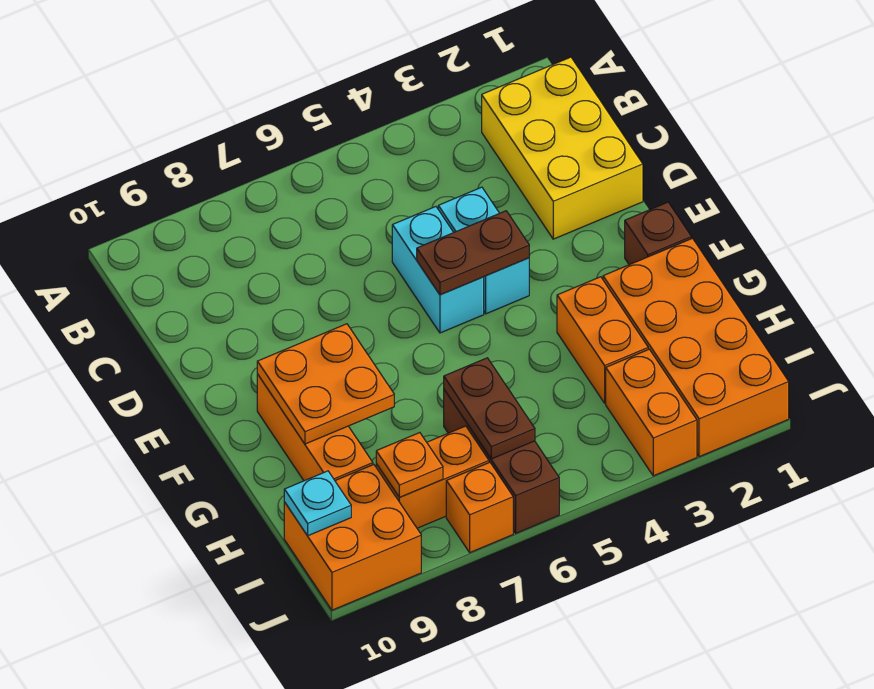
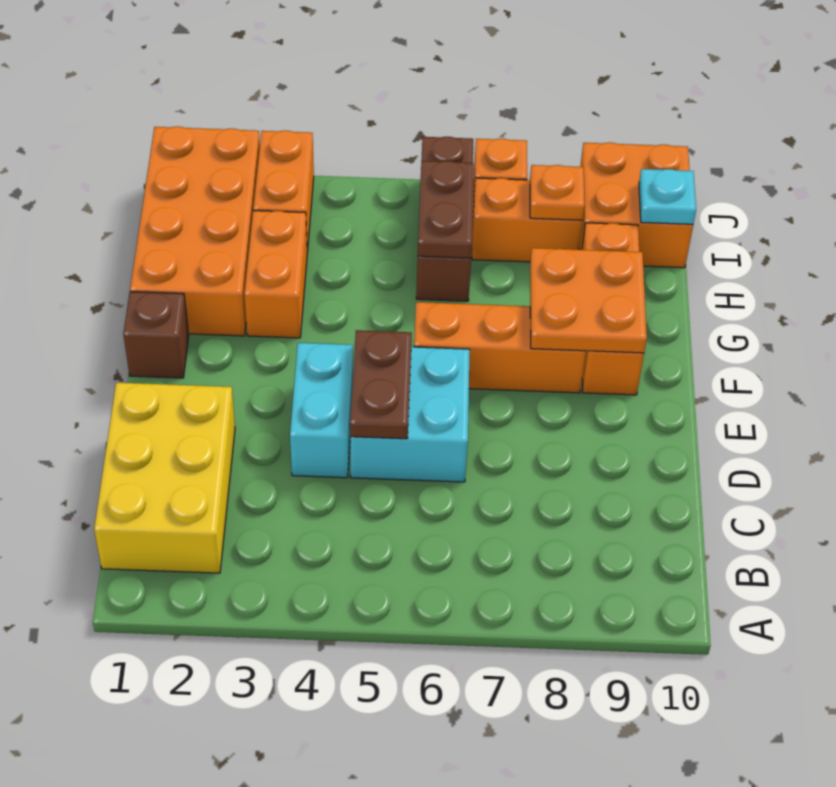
cyan 1x2 brick [392,207,484,333] -> cyan 2x2 brick [350,347,470,482]
brown 1x2 plate [417,211,529,295] -> brown 1x2 plate turned to [350,330,412,439]
none -> orange 1x3 brick [414,302,586,393]

